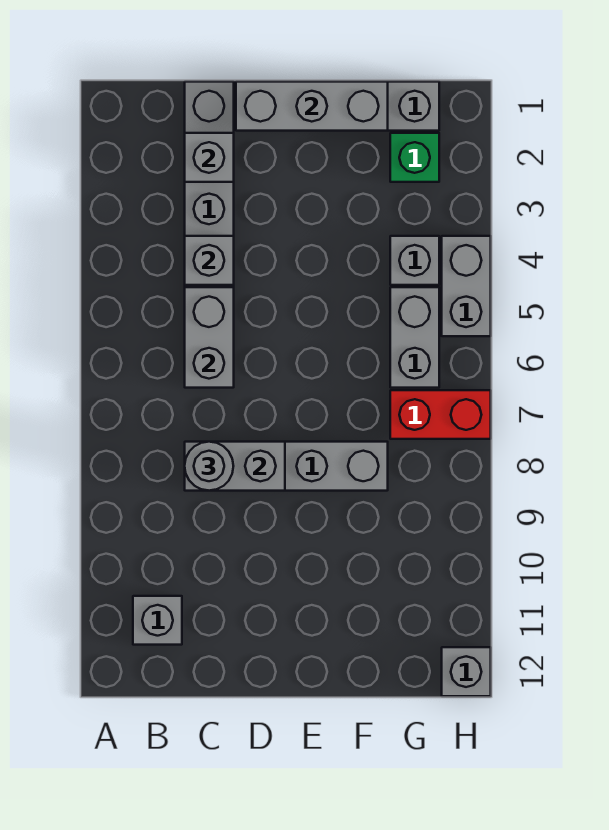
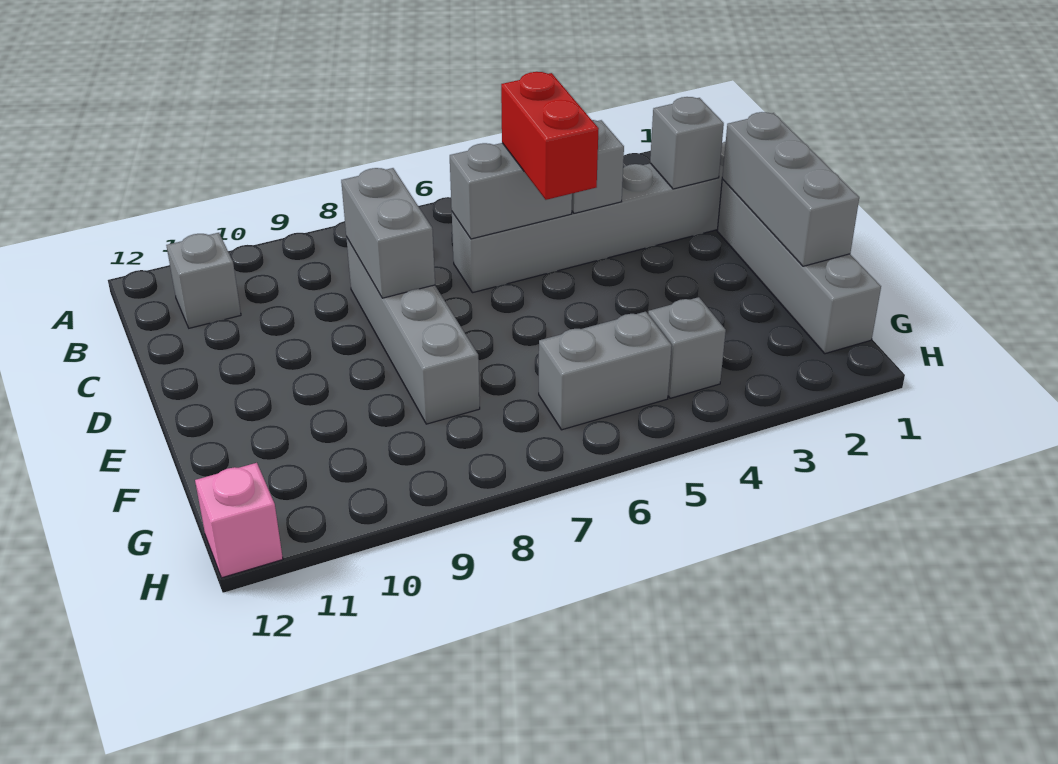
grey 1x1 round brick [185,442,233,491] -> none
green 1x1 brick [390,133,439,182] -> none
red 1x2 brick [390,390,491,439] -> red 1x2 brick moved to [501,72,599,200]
grey 1x2 brick [442,236,491,336] -> none
grey 1x1 brick [442,647,491,696] -> pink 1x1 brick [195,463,283,578]

